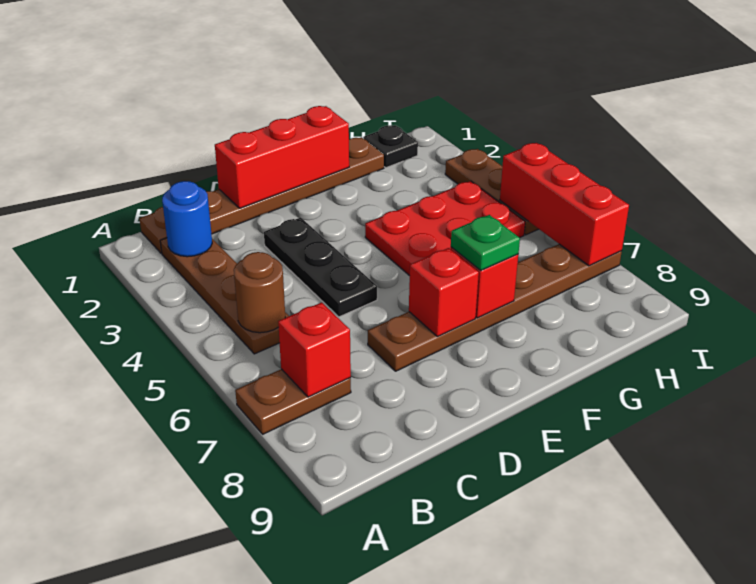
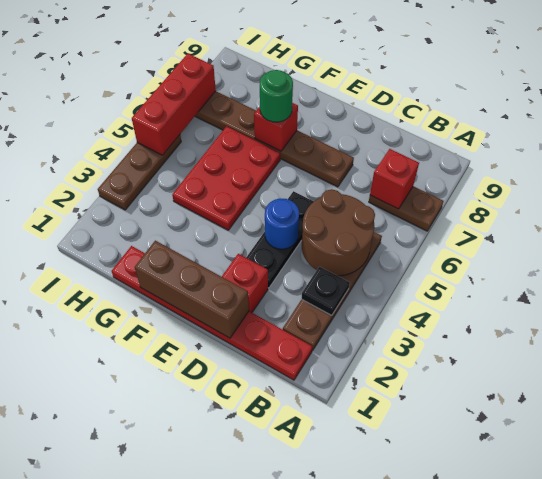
brown 1x6 plate [139,137,384,253] -> red 1x6 plate [112,246,312,380]
blue 1x1 round brick [162,181,212,257] -> blue 1x1 round brick moved to [265,198,299,249]
brown 1x1 round brick [234,252,285,333] -> brown 2x2 round brick [302,189,375,276]
red 1x3 brick [215,106,349,208] -> brown 1x3 brick [135,241,249,338]
red 1x1 brick [409,248,479,337] -> red 1x1 brick moved to [222,254,268,312]
red 2x3 plate [365,181,525,276] -> red 2x3 plate turned to [172,126,280,230]
green 1x1 plate [451,215,520,271] -> green 1x1 round brick [260,70,293,122]
black 1x1 plate [363,125,418,168] -> black 1x1 plate moved to [302,267,350,315]

